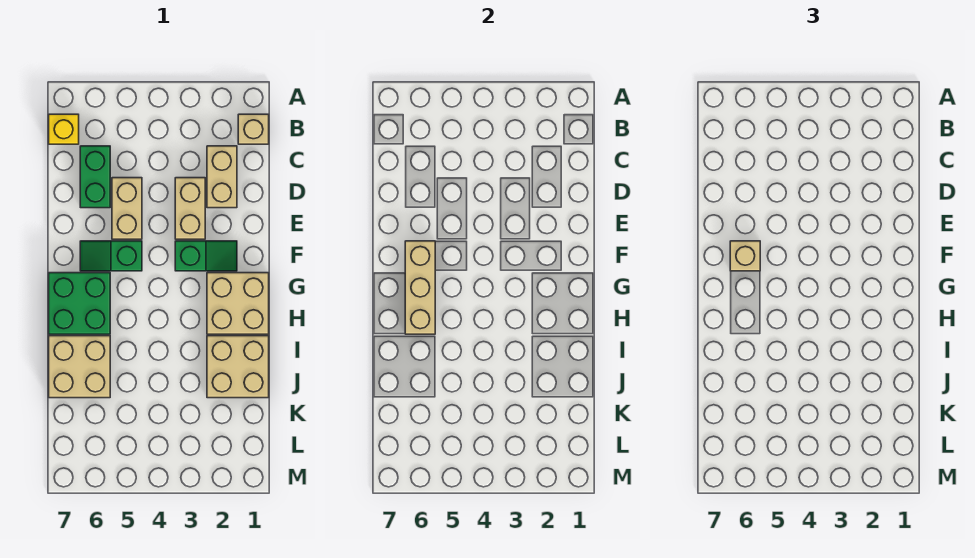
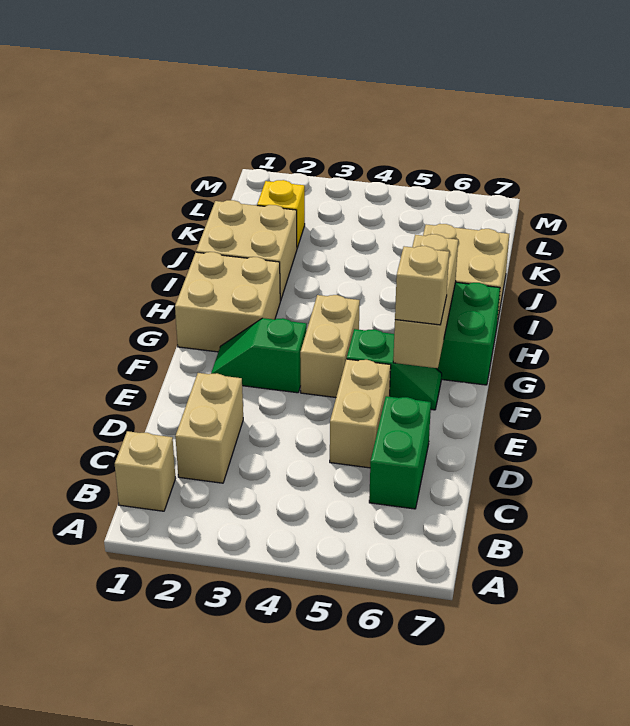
yellow 1x1 brick [49,114,79,144] -> yellow 1x1 brick moved to [257,180,305,248]
tan 1x2 brick [175,178,205,239] -> tan 1x2 brick moved to [300,295,360,397]

